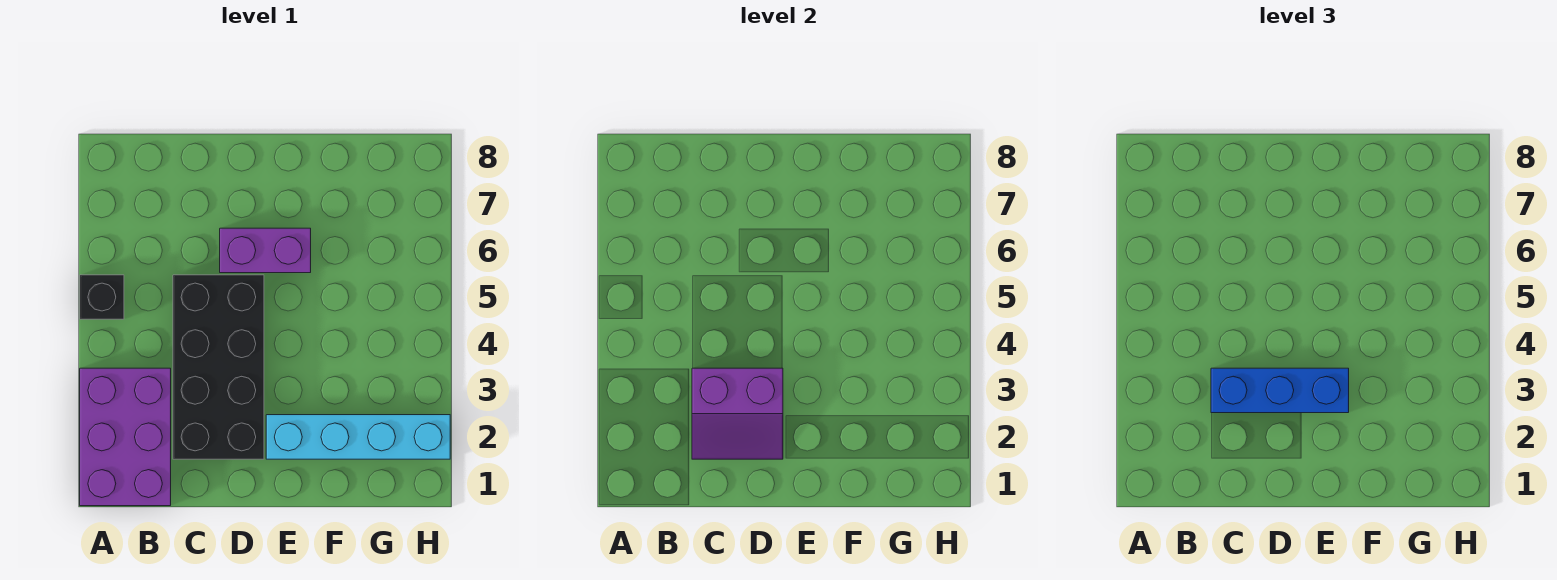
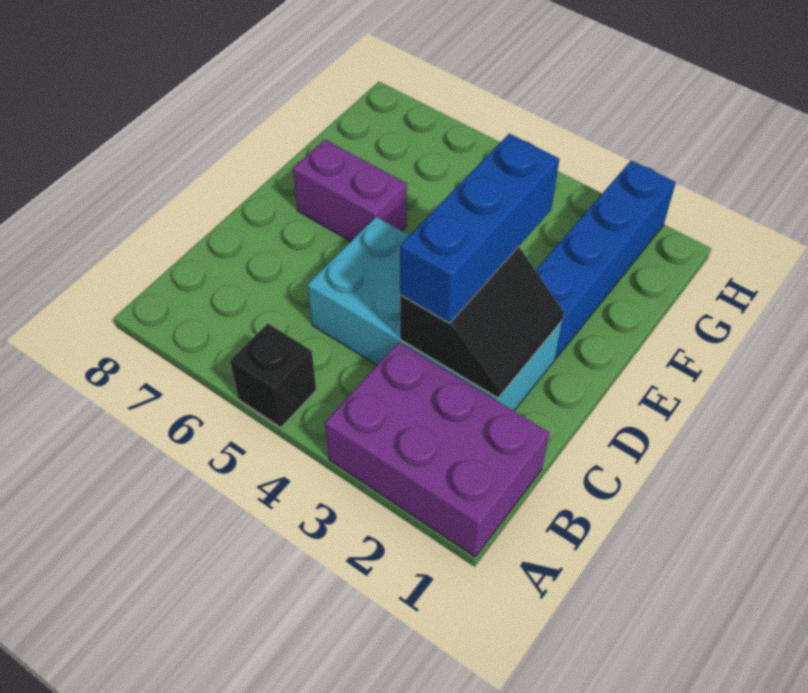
black 2x4 brick [173,275,264,459] -> cyan 2x4 brick [308,217,562,411]
purple 2x2 slope [692,368,783,459] -> black 2x2 slope [400,247,564,398]
purple 1x2 brick [220,228,311,273] -> purple 1x2 brick turned to [293,140,407,241]
cyan 1x4 brick [266,415,450,459] -> blue 1x4 brick [536,161,676,359]

